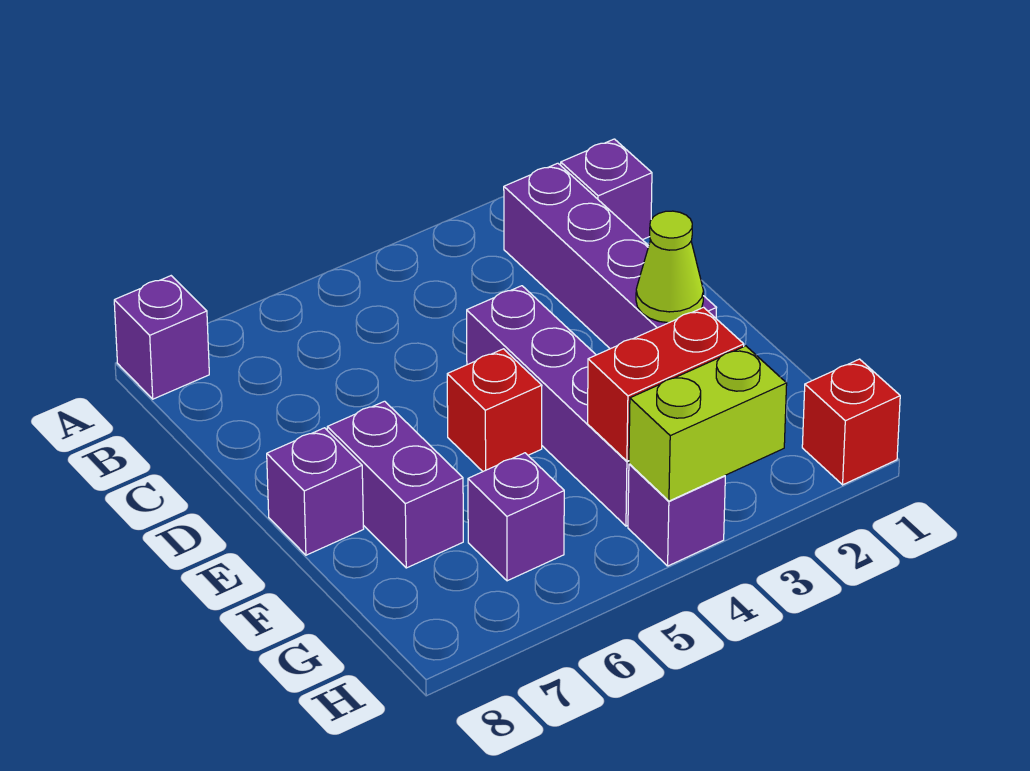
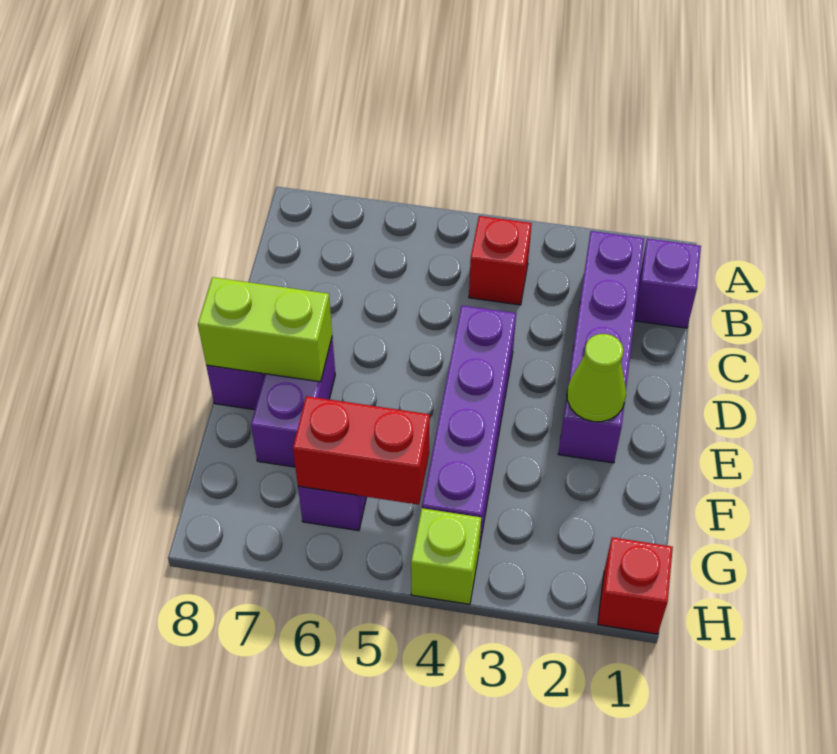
purple 1x1 brick [114,276,209,399] -> none
red 1x1 brick [447,349,542,471] -> red 1x1 brick moved to [469,216,532,305]
red 1x2 brick [588,307,744,461] -> red 1x2 brick moved to [293,396,430,505]
lime 1x2 brick [629,346,787,501] -> lime 1x2 brick moved to [198,277,332,382]
purple 1x1 brick [628,464,725,566] -> lime 1x1 brick [411,508,481,604]

